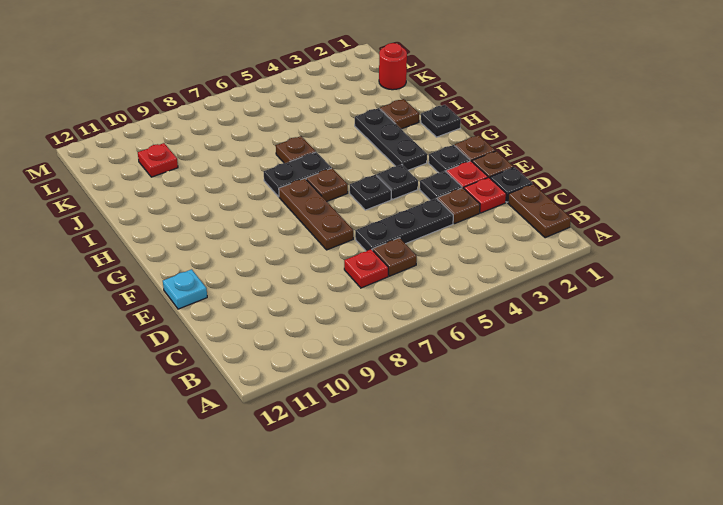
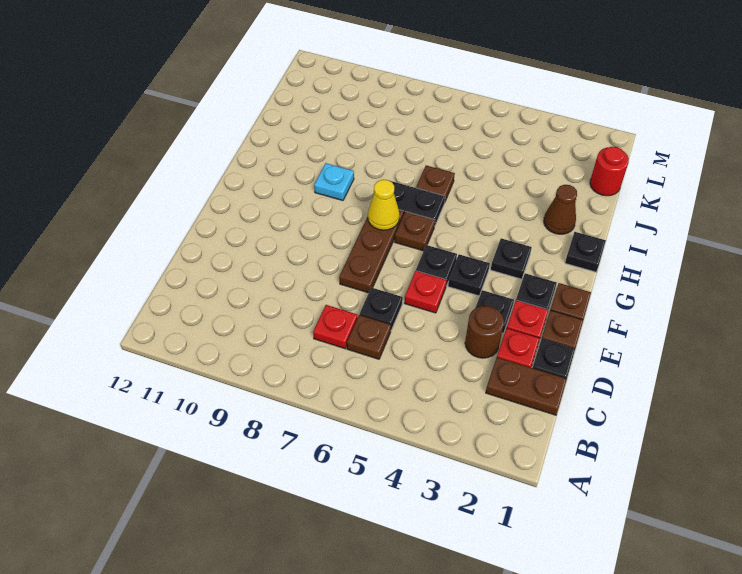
brown 1x2 plate [508,184,571,238] -> brown 1x2 plate turned to [486,357,567,415]
brown 1x1 plate [438,188,480,224] -> brown 1x1 round brick [465,306,504,358]
black 1x3 plate [355,198,453,251] -> black 1x1 plate [360,288,403,330]
cyan 1x1 plate [163,269,207,309] -> cyan 1x1 plate moved to [314,163,354,201]
black 1x3 plate [355,108,427,170] -> black 1x1 plate [491,238,532,279]
none -> yellow 1x1 cone [368,180,400,230]
brown 1x1 plate [380,99,419,129] -> brown 1x1 cone [544,185,577,234]
red 1x1 plate [138,143,178,177] -> red 1x1 plate moved to [404,271,447,313]

